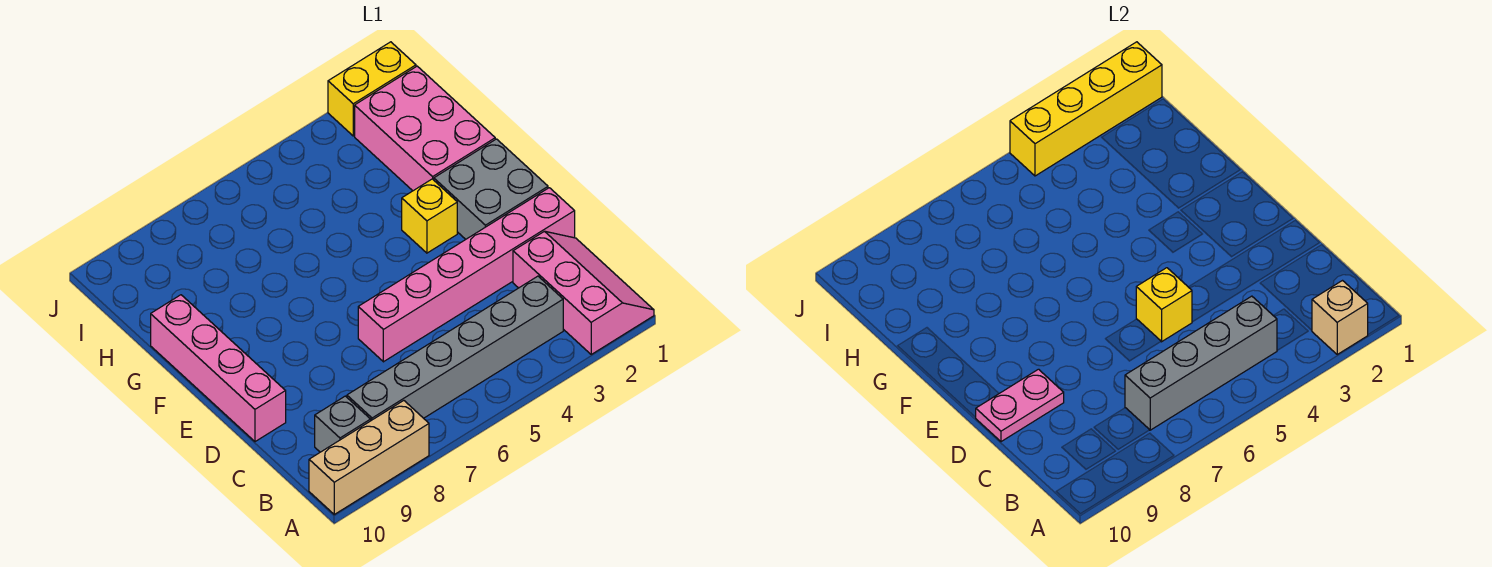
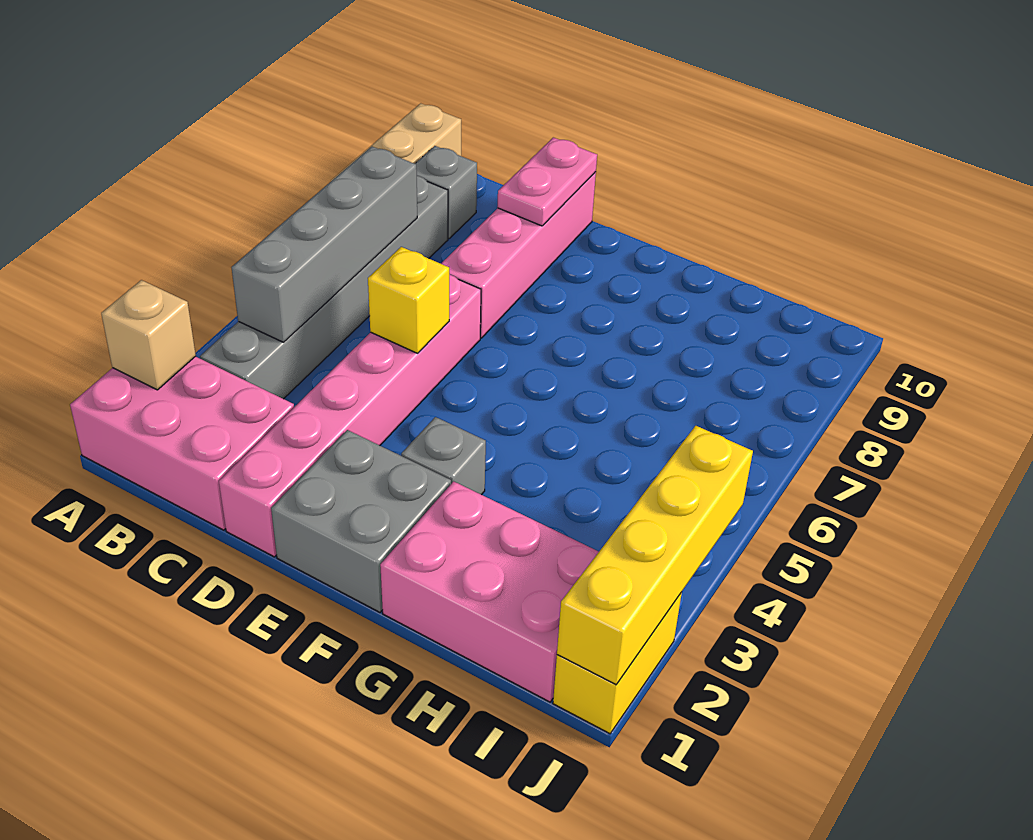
pink 2x3 slope [513,231,654,354] -> pink 2x3 brick [70,356,294,530]
pink 1x4 brick [151,295,286,442] -> pink 1x4 brick turned to [441,172,596,338]
yellow 1x1 brick [402,179,457,253] -> grey 1x1 brick [401,417,486,495]

